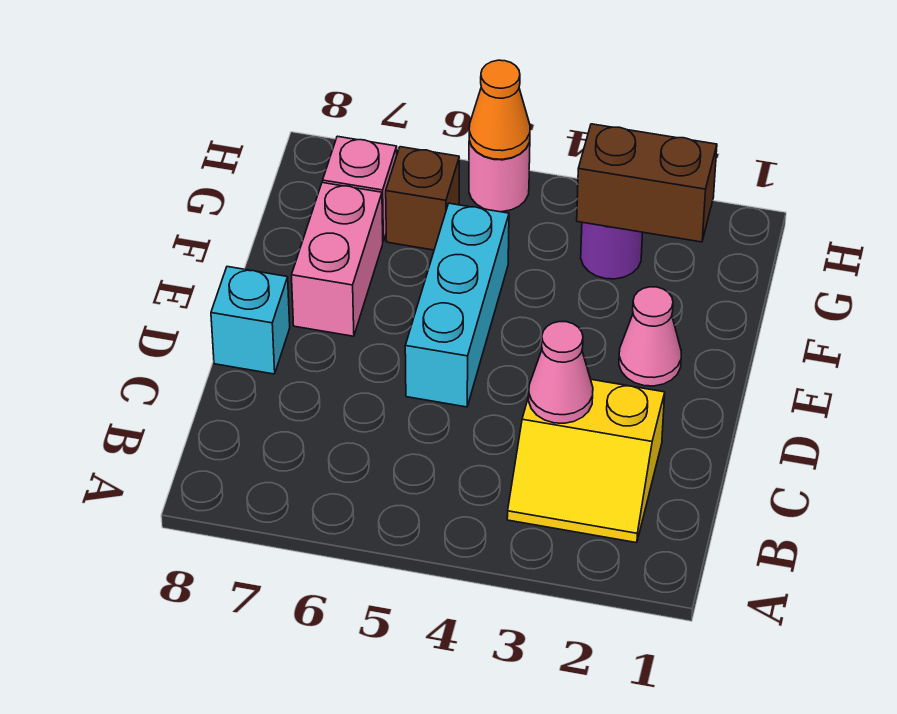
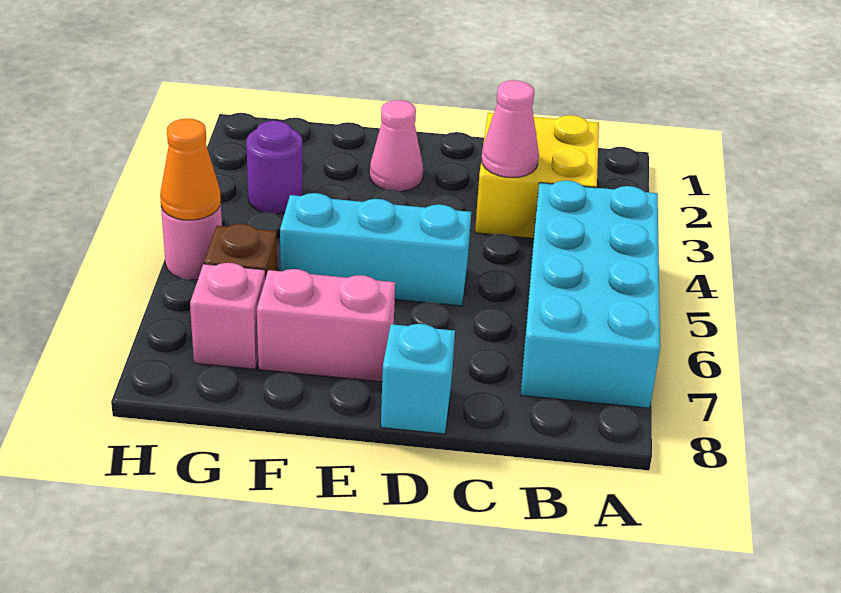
none -> cyan 2x4 brick [520,181,660,408]
yellow 2x2 slope [507,380,665,543] -> yellow 2x2 brick [475,113,599,238]
brown 1x2 brick [577,124,717,242] -> none

